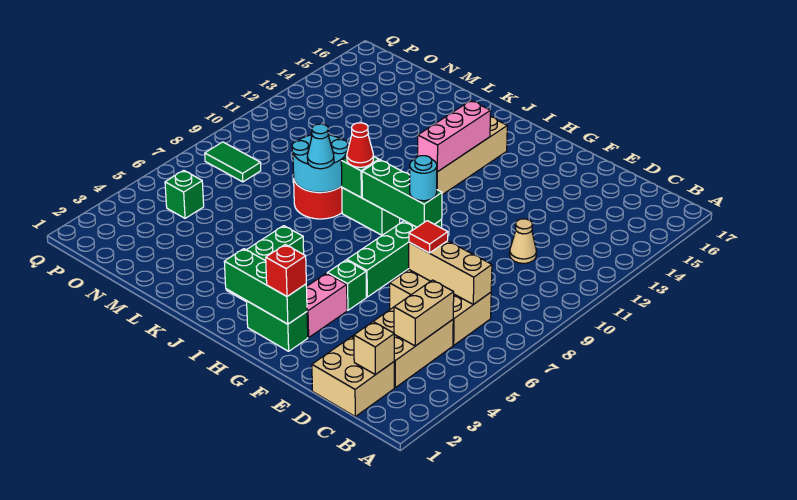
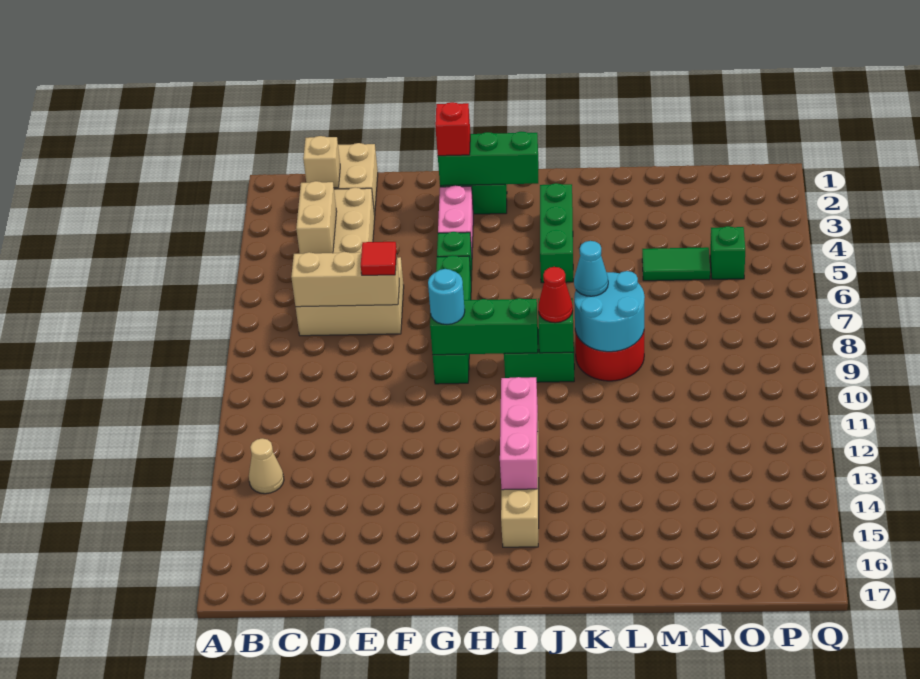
tan 1x1 cone [510,219,537,263] -> tan 1x1 cone moved to [249,438,284,494]
green 1x2 tile [205,142,261,182] -> green 1x2 tile moved to [642,247,710,281]

